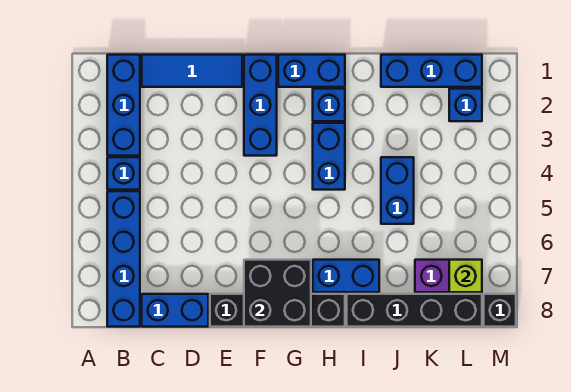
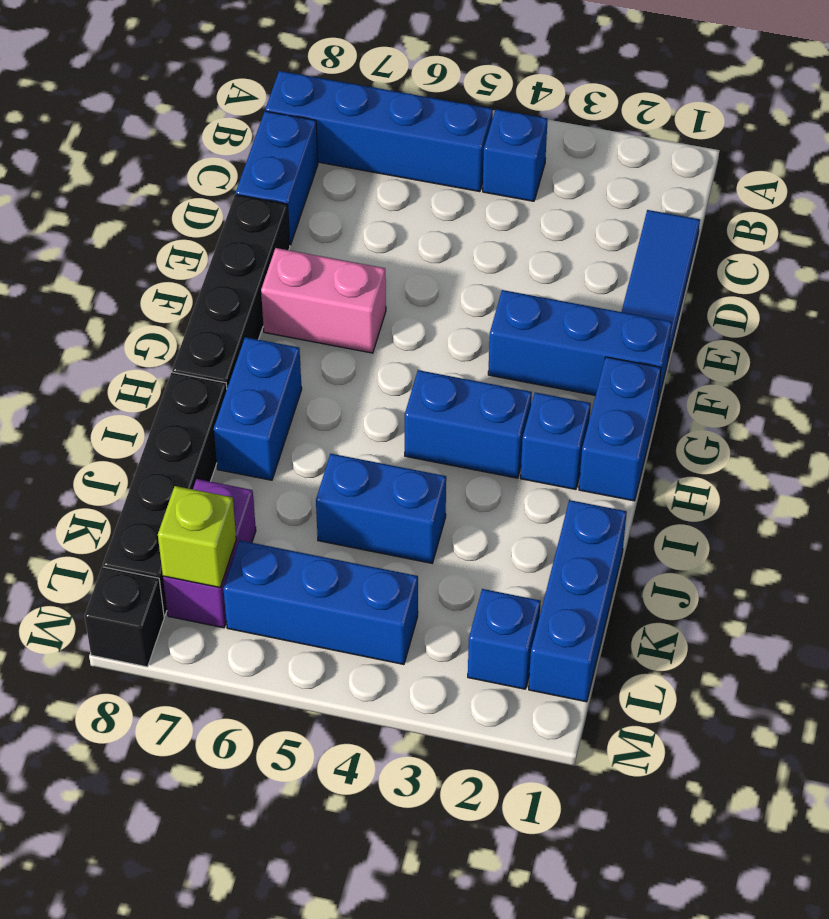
blue 1x3 brick [107,55,140,156] -> blue 1x3 brick moved to [223,540,418,664]
none -> pink 1x2 brick [261,248,386,353]
black 2x2 brick [244,260,311,327] -> none

